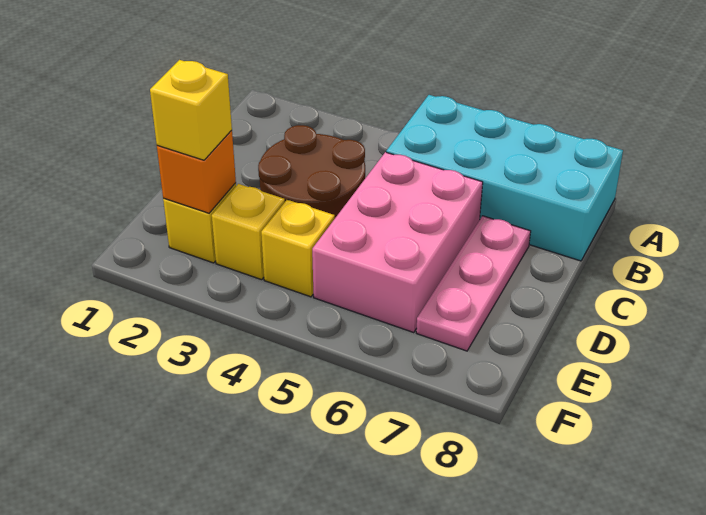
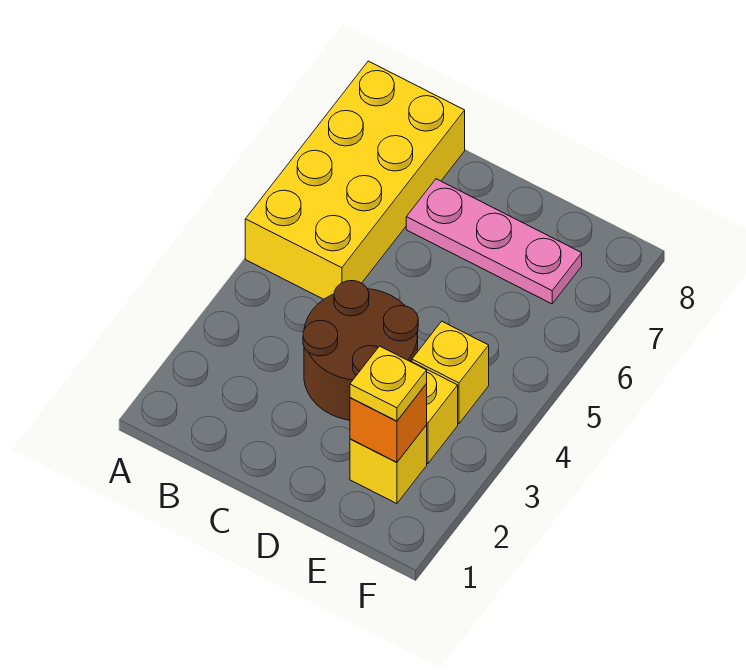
cyan 2x4 brick [386,95,623,261] -> yellow 2x4 brick [245,61,465,299]
pink 2x3 brick [312,152,483,332] -> none
yellow 1x1 brick [150,60,232,160] -> yellow 1x1 plate [350,346,427,421]

